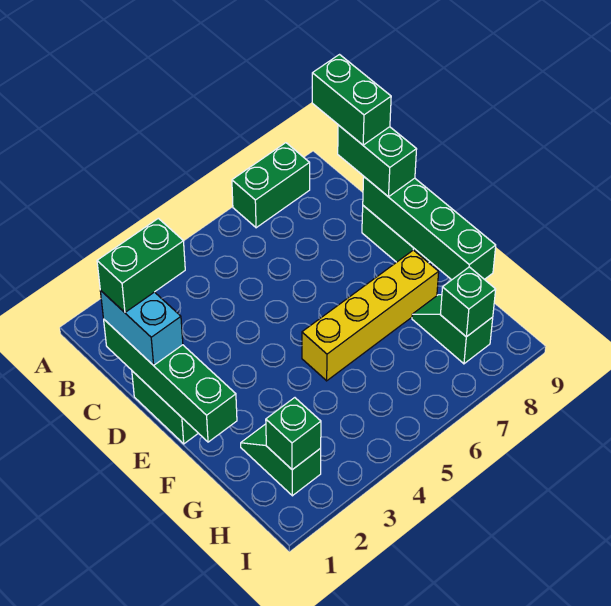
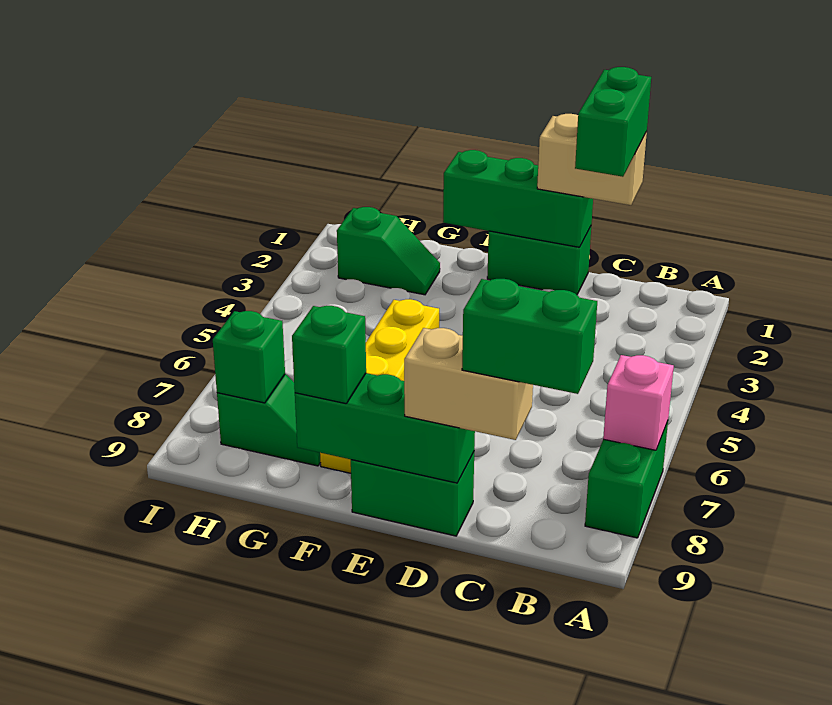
none -> pink 1x1 brick [603,355,674,450]
green 1x4 brick [104,320,237,442] -> green 1x3 brick [443,150,593,247]
cyan 1x2 brick [100,290,183,365] -> tan 1x2 brick [537,114,647,205]
green 1x2 brick [338,125,417,197] -> tan 1x2 brick [404,328,533,440]
green 1x4 brick [363,177,496,280] -> green 1x3 brick [295,373,475,483]
green 1x1 brick [266,398,321,470] -> green 1x1 brick moved to [292,306,366,404]

